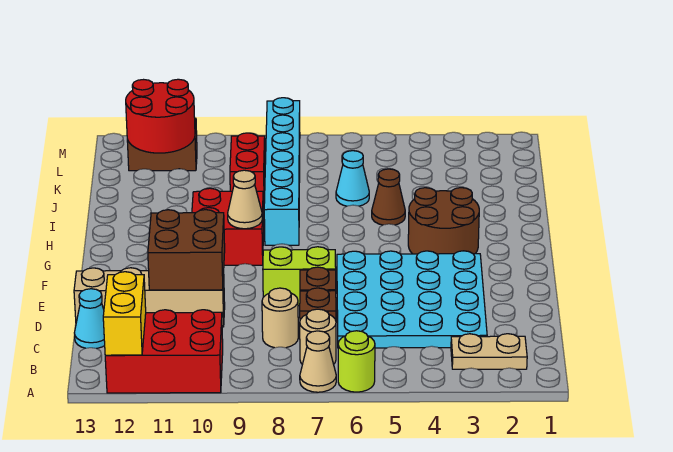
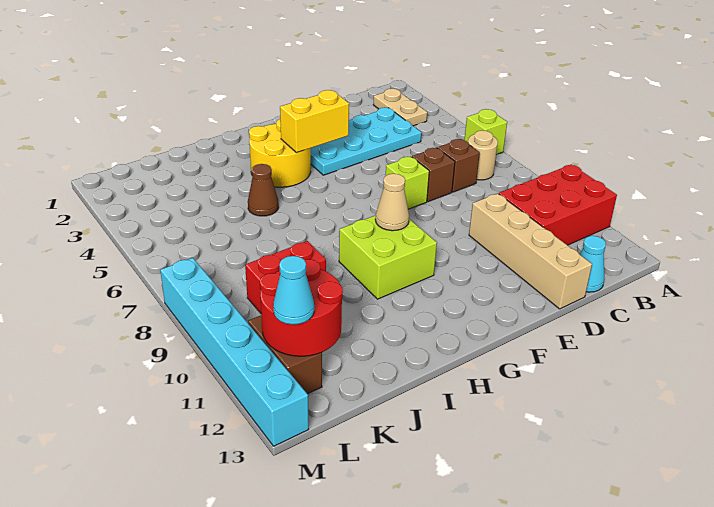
lime 1x1 round brick [338,331,375,392] -> lime 1x1 brick [465,109,507,155]
tan 1x1 cone [300,331,336,392] -> none
red 2x3 brick [105,310,223,393] -> red 2x3 brick turned to [499,164,617,245]
yellow 1x2 brick [103,272,146,355] -> yellow 1x2 brick moved to [280,90,349,153]
cyan 4x4 plate [337,251,487,348] -> cyan 2x4 plate [311,108,421,175]
tan 1x1 round brick [262,288,298,348] -> none
brown 2x2 brick [148,210,225,290] -> none
lime 1x2 brick [263,247,336,306] -> lime 1x1 brick [386,157,429,209]
brown 2x2 round brick [408,188,479,254] -> yellow 2x2 round brick [249,119,311,187]
red 2x2 brick [192,188,264,265] -> lime 2x2 brick [339,215,437,299]
cyan 1x6 brick [264,98,300,245] -> cyan 1x6 brick turned to [160,258,309,446]
cyan 1x1 cone [336,151,369,206] -> cyan 1x1 cone moved to [273,256,314,325]

